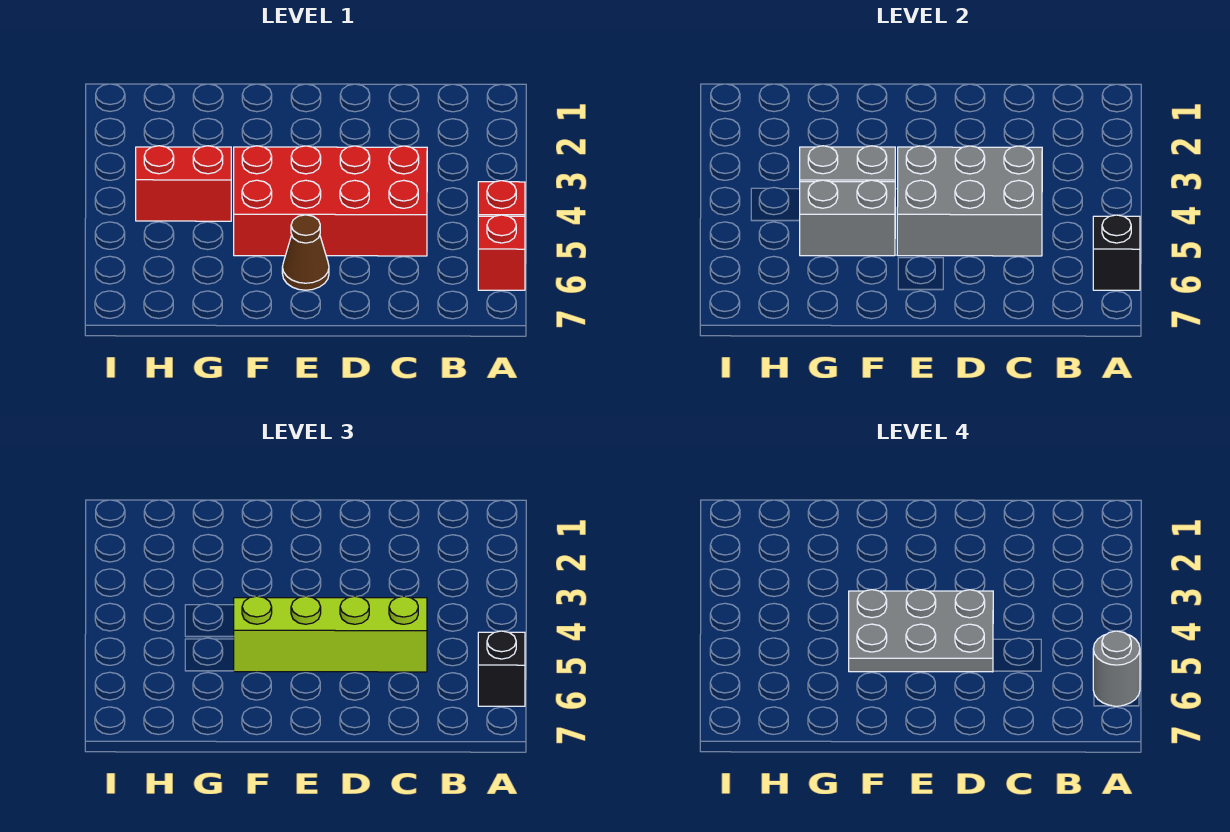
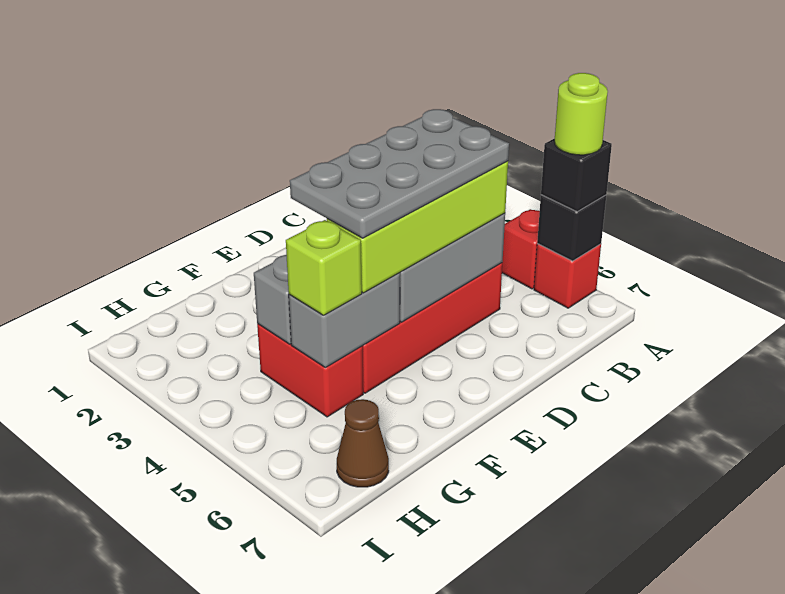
grey 1x1 round brick [1093,631,1140,706] -> lime 1x1 round brick [554,73,608,155]
grey 2x3 plate [849,590,993,672] -> grey 2x4 plate [290,109,509,238]
brown 1x1 cone [282,215,329,290] -> brown 1x1 cone moved to [337,399,389,487]
red 1x2 brick [136,146,231,221] -> red 1x2 brick turned to [257,324,363,417]
none -> lime 1x1 brick [286,220,362,315]

